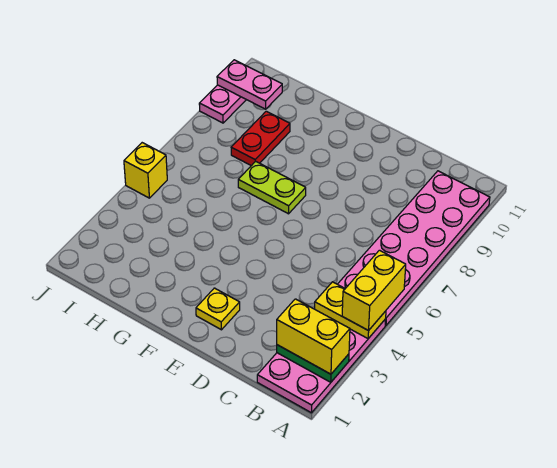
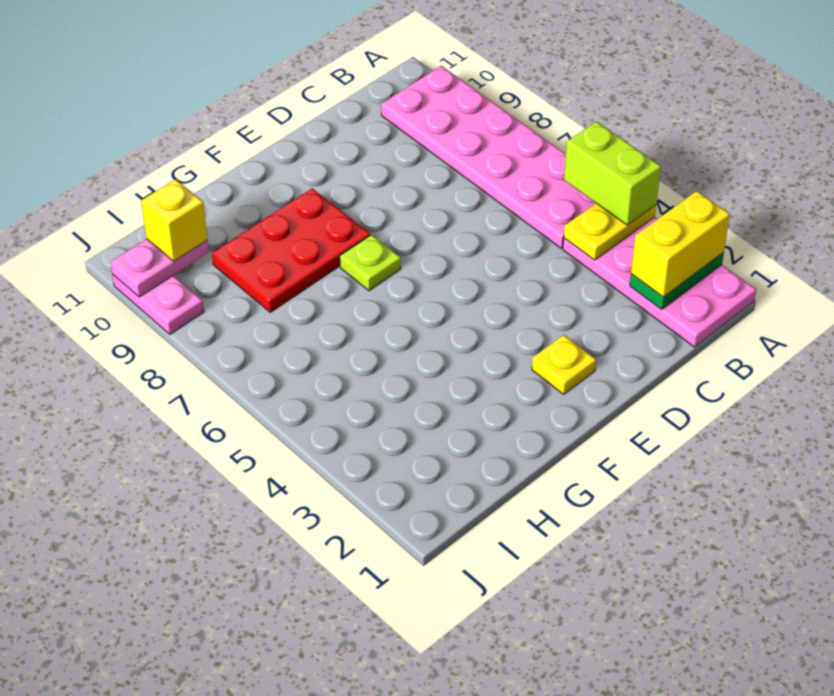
yellow 1x2 brick [342,250,406,331] -> lime 1x2 brick [564,122,661,225]
lime 1x2 plate [238,161,306,214] -> lime 1x1 plate [340,235,401,291]
red 1x2 plate [231,111,290,166] -> red 2x3 plate [212,188,370,312]
yellow 1x1 brick [124,143,167,198] -> yellow 1x1 brick moved to [141,179,207,261]

